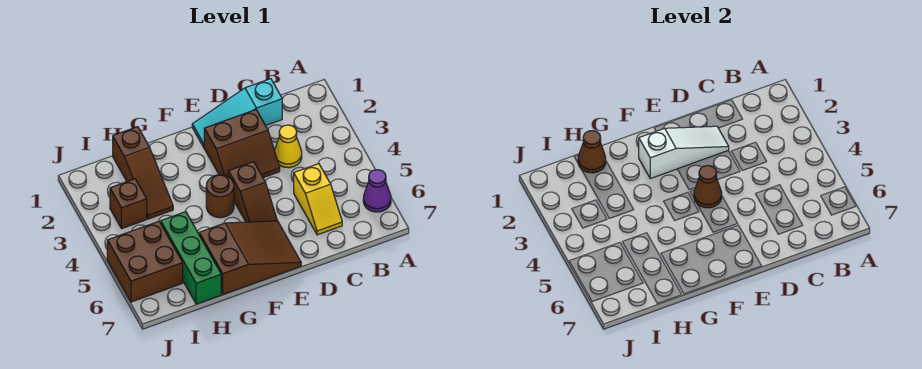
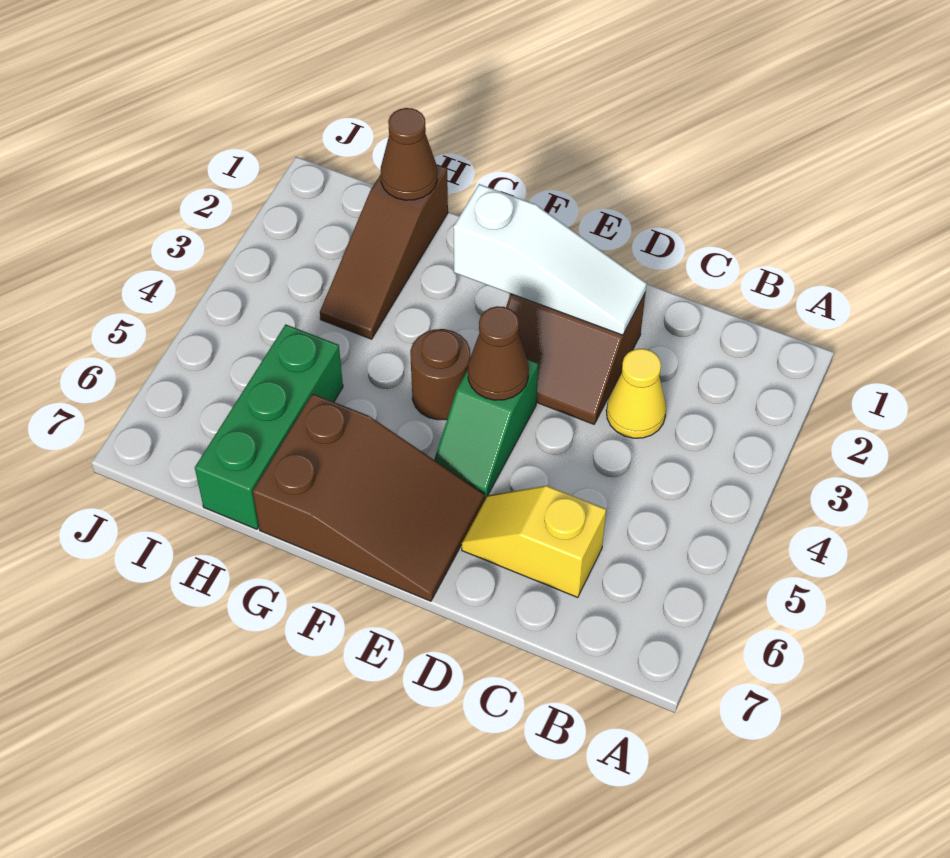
purple 1x1 cone [363,170,391,212] -> none
cyan 1x3 slope [192,79,282,147] -> none
yellow 1x2 slope [294,164,342,235] -> yellow 1x2 slope turned to [462,486,606,597]
brown 1x2 slope [228,162,277,222] -> green 1x2 slope [434,359,538,499]
brown 1x1 brick [110,179,147,229] -> none
brown 2x2 brick [107,221,183,302] -> none

